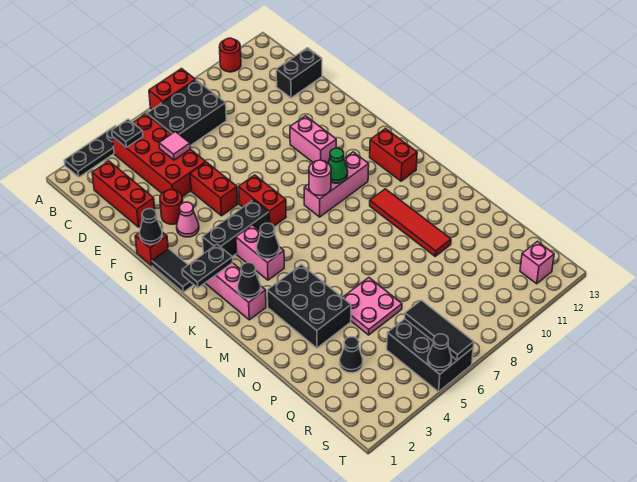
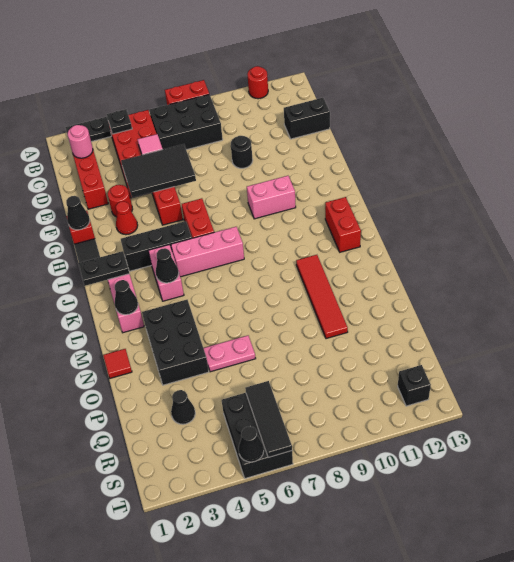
none -> black 2x3 tile [121,144,196,198]
none -> black 1x1 round brick [231,136,253,168]
pink 1x1 cone [177,202,199,237] -> red 1x1 cone [116,201,138,235]
pink 1x2 brick [290,116,336,163] -> pink 1x2 brick turned to [247,176,296,219]
pink 1x3 brick [304,152,369,217] -> pink 1x3 brick moved to [171,227,244,277]
pink 1x1 round brick [309,160,331,196] -> pink 1x1 round brick moved to [68,125,93,158]
green 1x1 cone [328,148,348,183] -> none
none -> red 1x1 tile [103,349,132,378]
pink 2x2 plate [343,278,402,335] -> pink 1x2 plate [204,336,256,372]
pink 1x1 brick [520,241,554,284] -> black 1x1 brick [398,365,431,406]

